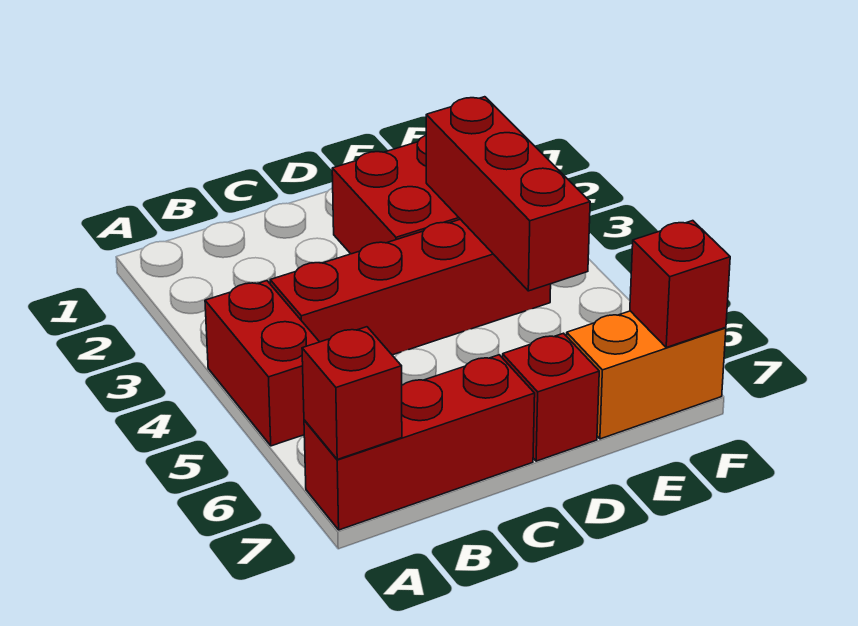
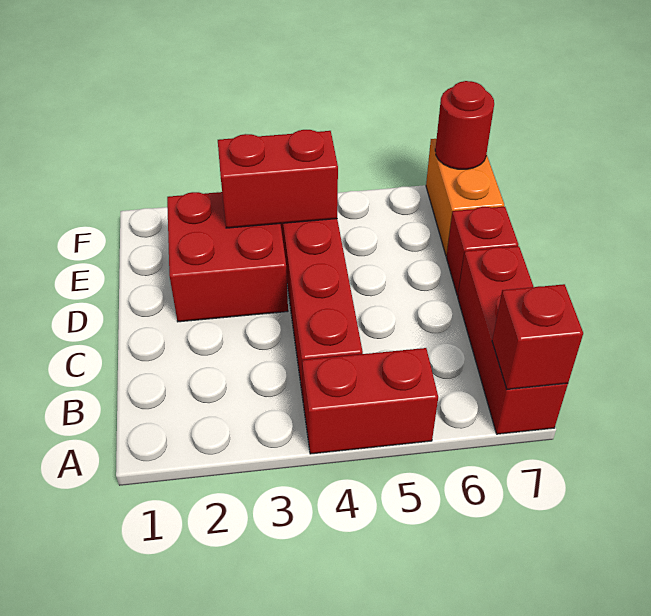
red 1x3 brick [426,97,590,291] -> red 1x2 brick [218,130,338,228]
red 1x1 brick [630,221,730,347] -> red 1x1 round brick [435,81,494,169]

